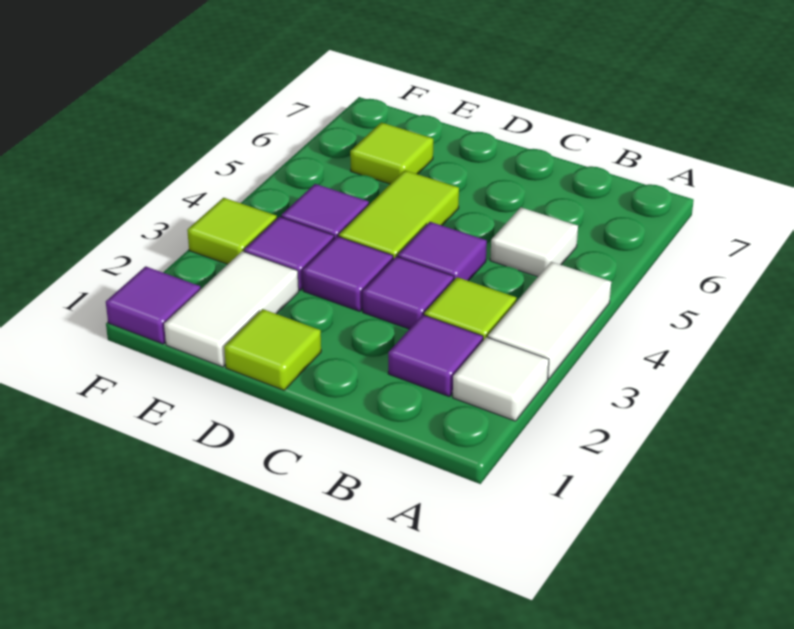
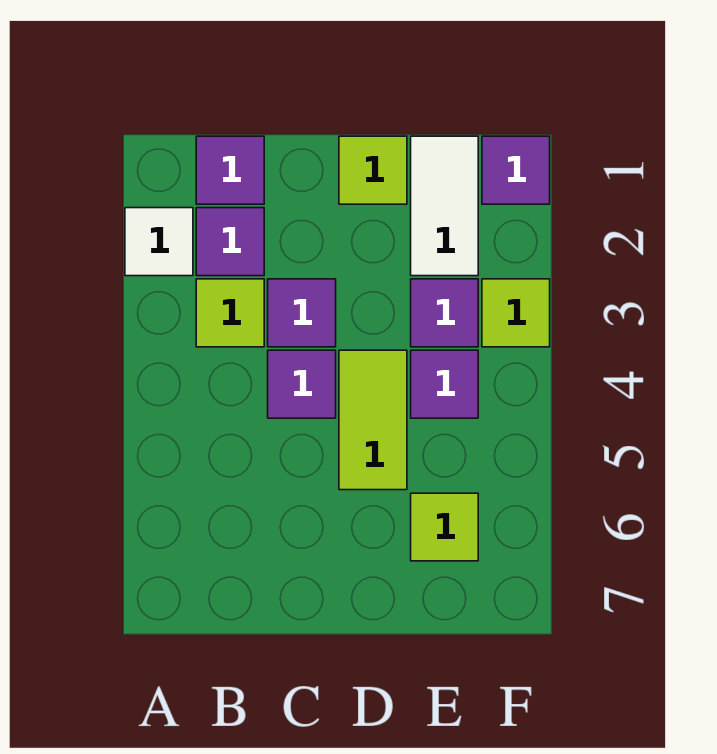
white 1x2 tile [488,262,611,379] -> none
white 1x1 tile [490,207,578,277] -> none
purple 1x1 tile [302,236,393,311] -> purple 1x1 tile moved to [196,136,264,204]

